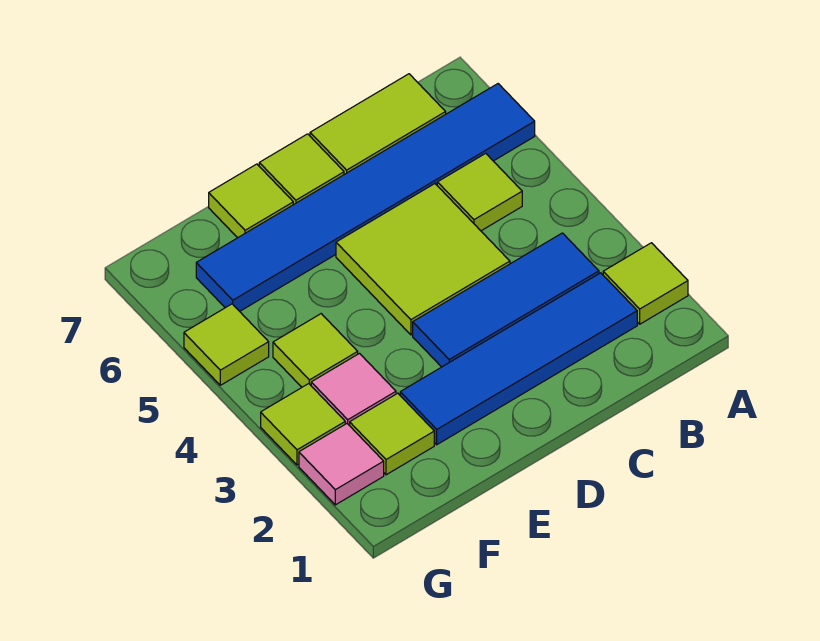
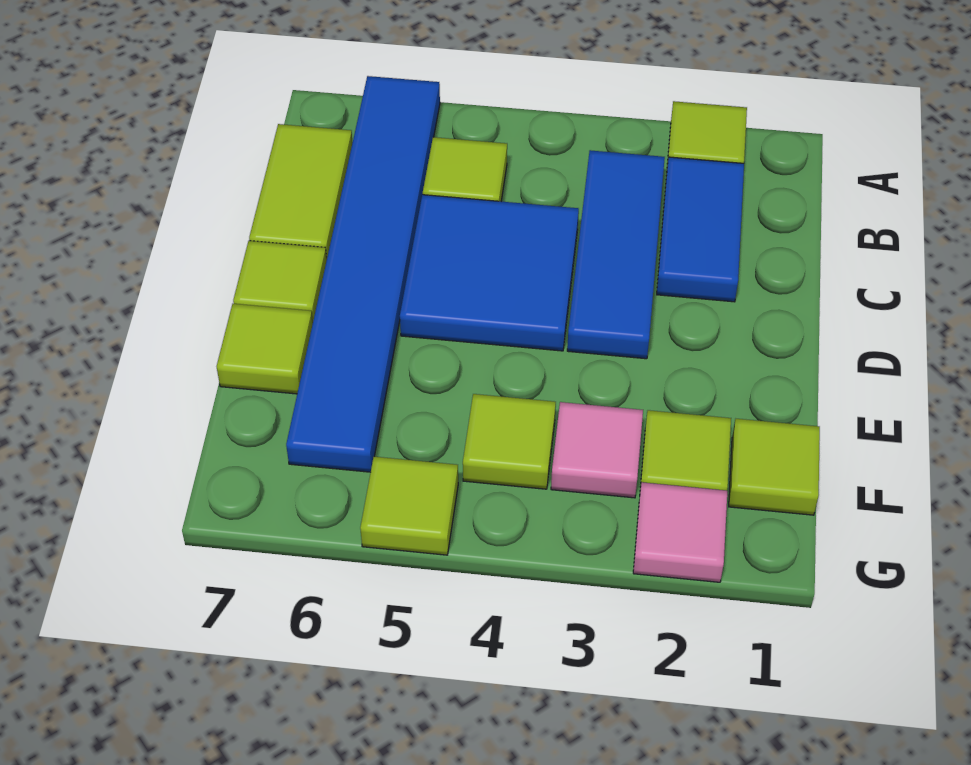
blue 1x4 tile [400,273,637,445] -> blue 1x2 tile [657,157,744,302]
lime 2x2 tile [336,184,510,335] -> blue 2x2 tile [400,195,579,351]
lime 1x1 tile [261,384,345,465] -> lime 1x1 tile moved to [729,419,820,515]

